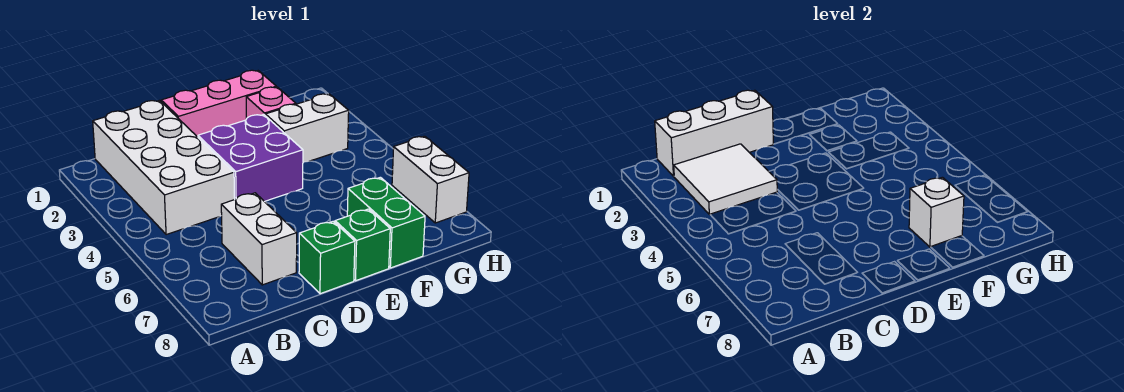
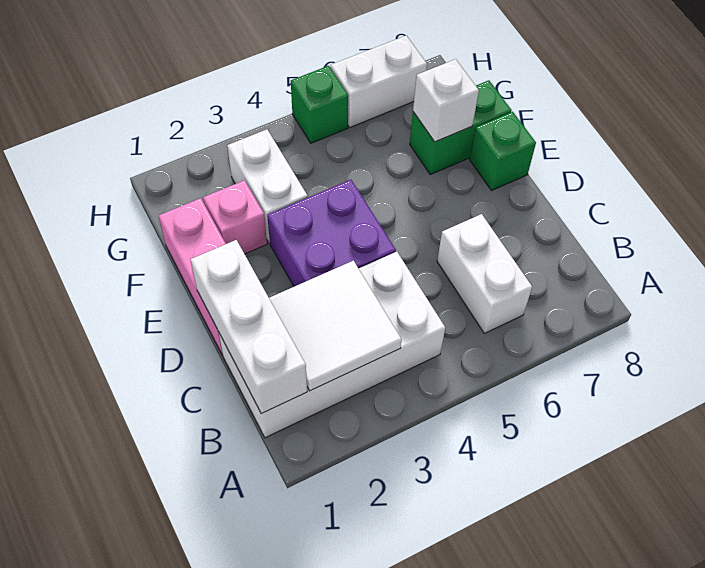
white 1x2 brick [221,193,297,285] -> white 1x2 brick turned to [437,214,532,333]
green 1x1 brick [299,221,355,294] -> green 1x1 brick moved to [291,66,348,143]

